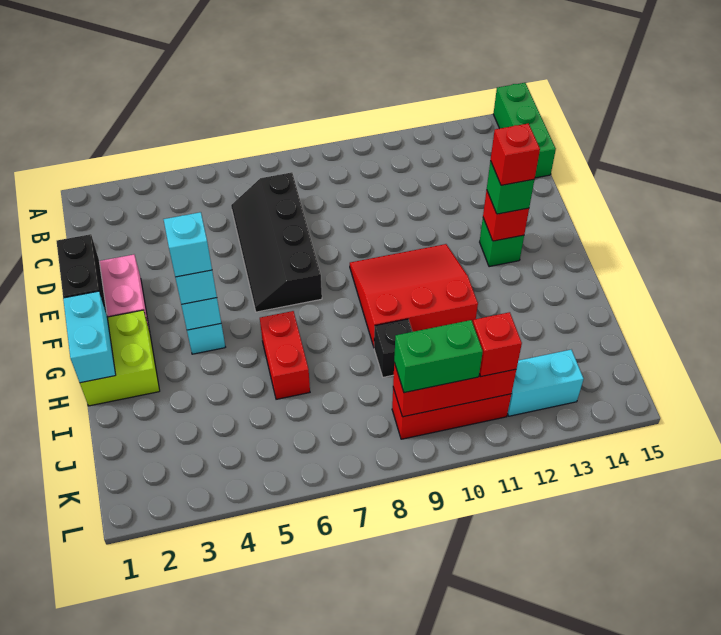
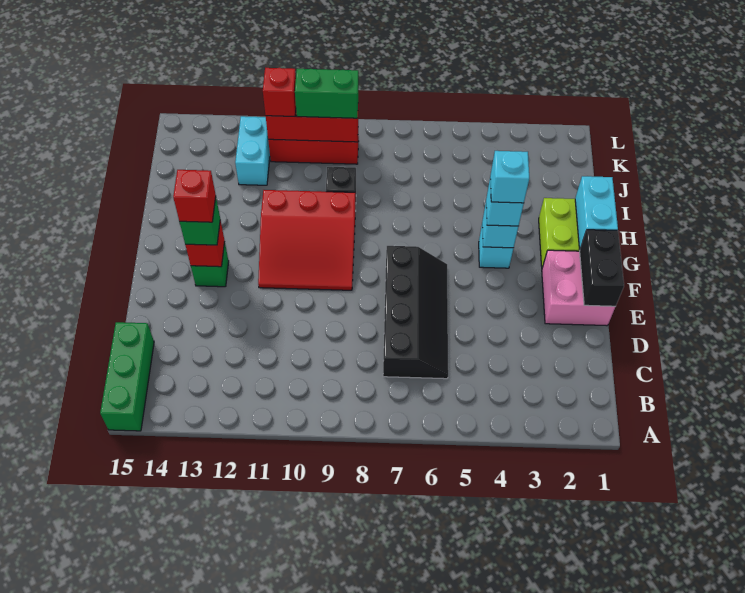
red 1x2 brick [260,311,310,399] -> none
cyan 1x2 brick [507,350,584,416] -> cyan 1x2 brick turned to [235,116,270,185]

